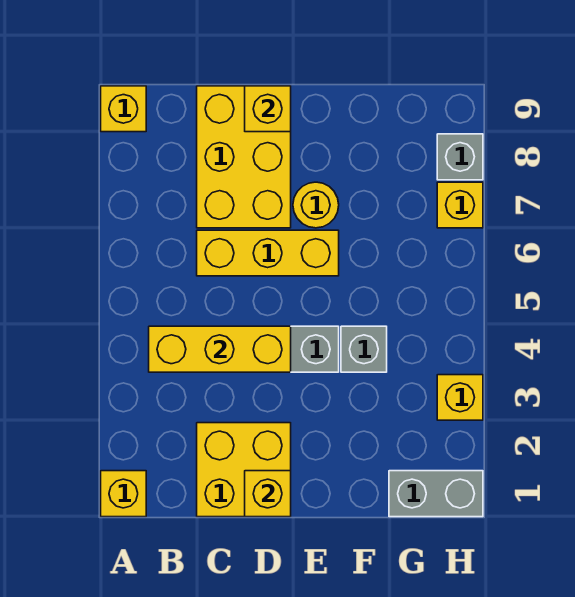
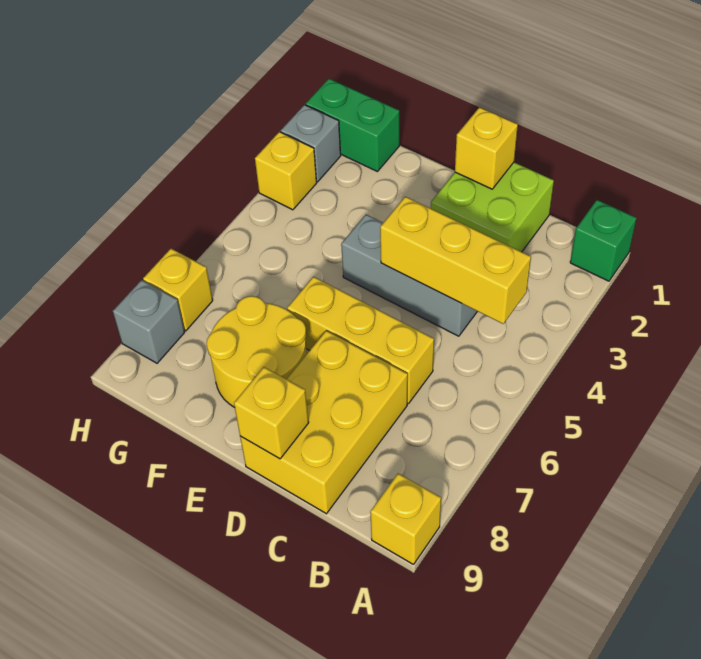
yellow 1x1 brick [101,471,146,517] -> green 1x1 brick [570,200,636,281]
yellow 2x2 brick [197,423,291,517] -> lime 2x2 brick [431,162,554,252]
yellow 1x1 round brick [293,182,339,228] -> yellow 2x2 round brick [206,296,307,408]
grey 1x1 brick [341,326,387,372] -> grey 1x1 brick moved to [281,105,341,182]
grey 1x2 brick [389,471,483,517] -> green 1x2 brick [306,79,399,171]

